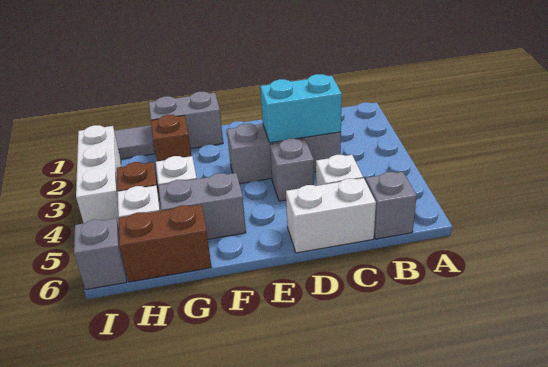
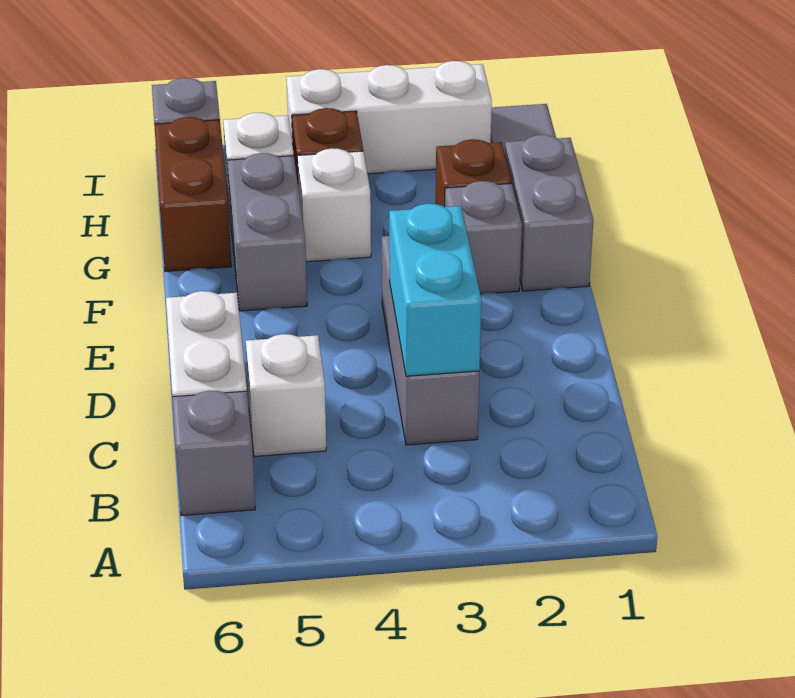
grey 1x1 brick [270,139,314,201] -> grey 1x1 brick moved to [445,181,522,294]

